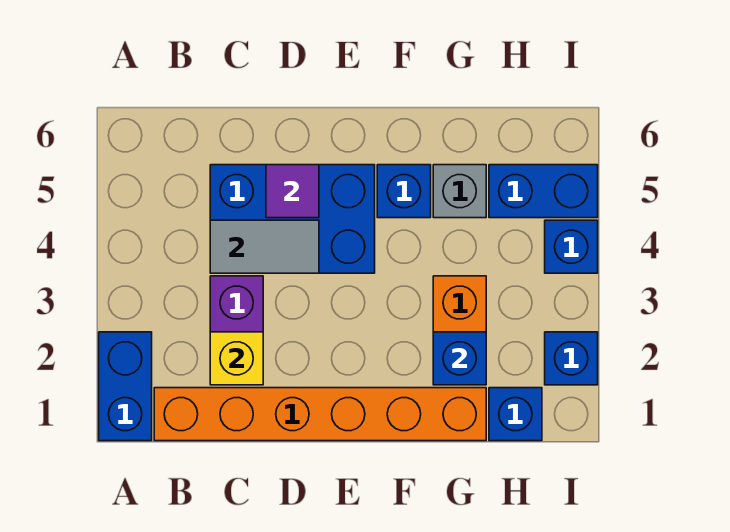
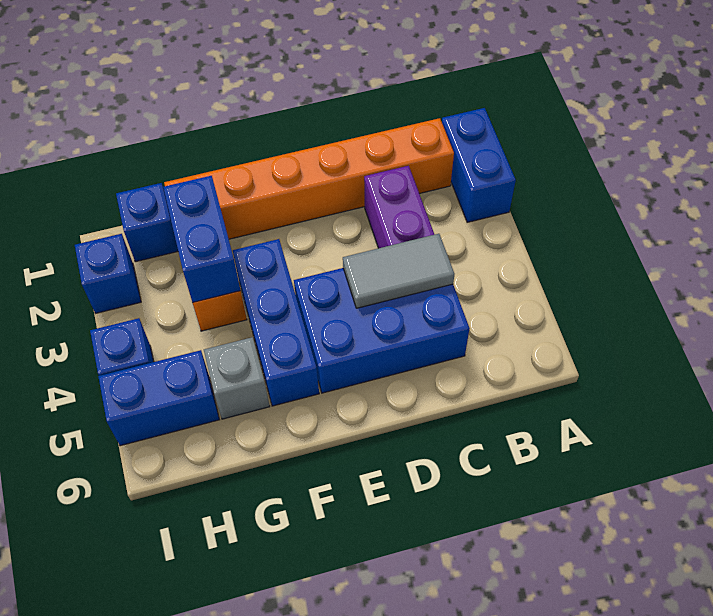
yellow 1x1 brick [210,332,263,385] -> none
purple 1x1 tile [266,165,319,218] -> none
blue 1x1 brick [377,165,431,218] -> blue 1x3 brick [233,239,319,406]
blue 1x1 brick [433,332,486,385] -> blue 1x2 brick [163,176,241,302]

